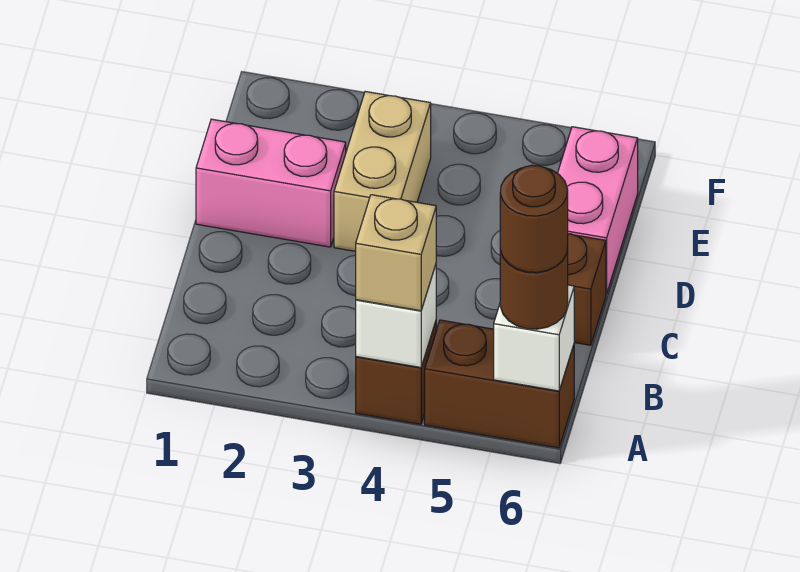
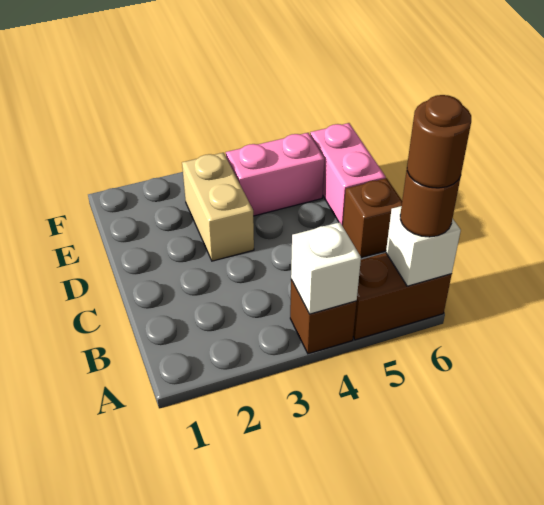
tan 1x1 brick [356,195,436,311] -> none
pink 1x2 brick [196,119,346,247] -> pink 1x2 brick moved to [226,133,324,216]

